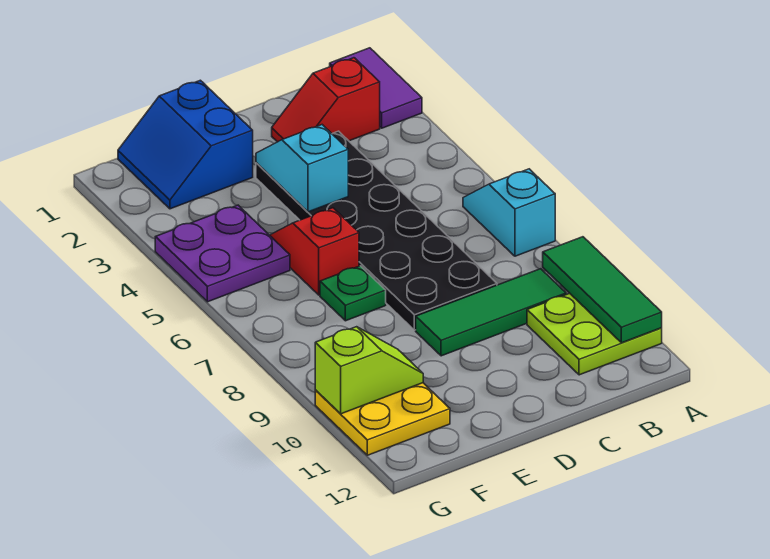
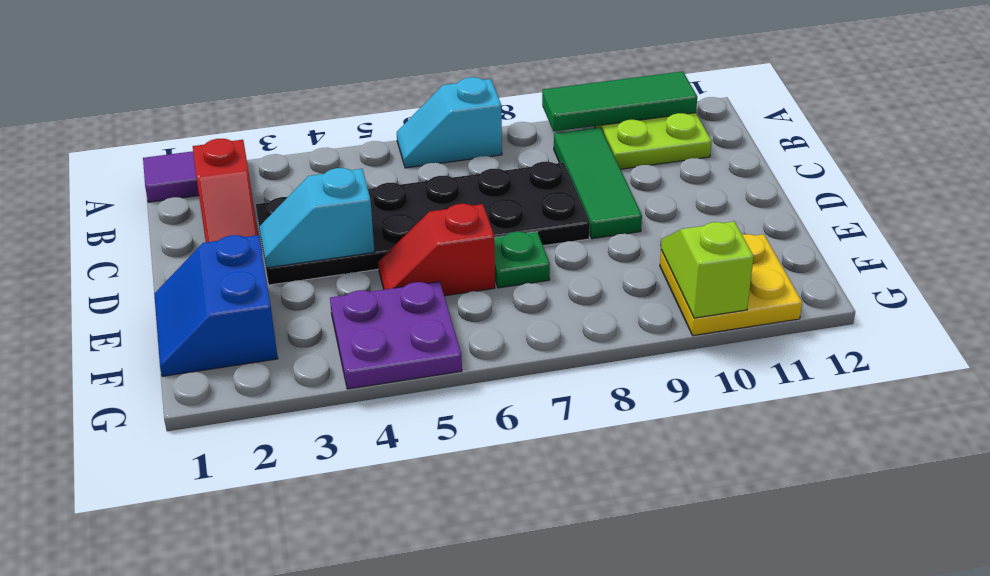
blue 2x2 slope [118,80,253,209] -> blue 2x2 slope turned to [154,235,278,376]

